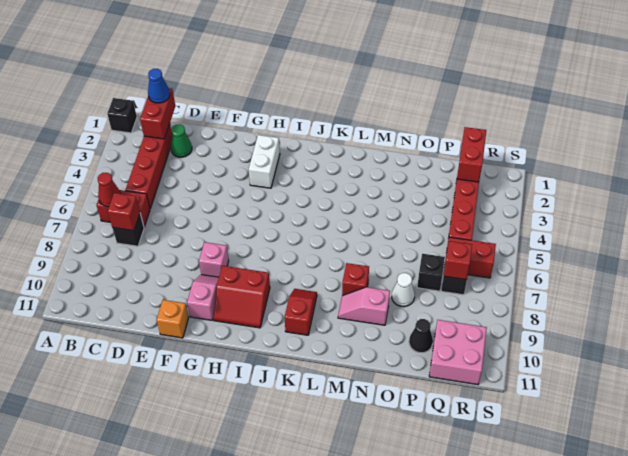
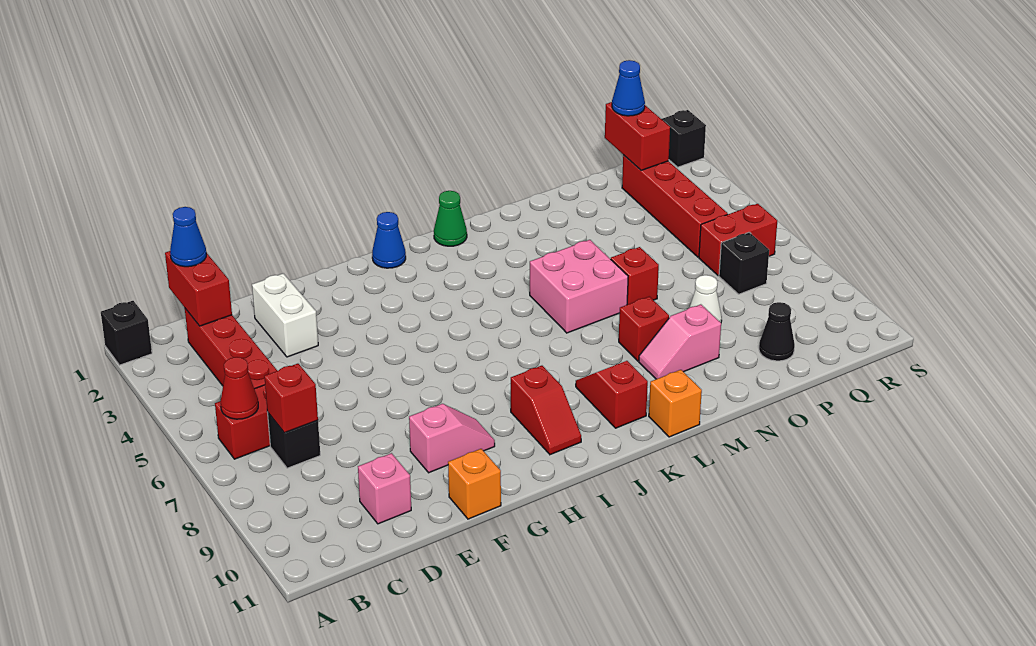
green 1x1 cone [171,124,192,157] -> green 1x1 cone moved to [434,191,467,246]
pink 1x1 brick [199,242,229,277] -> pink 1x1 brick moved to [358,453,411,524]
pink 1x2 slope [187,275,219,320] -> pink 1x2 slope turned to [409,404,495,473]
white 1x2 brick [249,135,280,188] -> white 1x2 brick moved to [252,273,318,357]
red 2x2 slope [213,266,270,328] -> red 1x2 slope [511,366,581,455]
none -> blue 1x1 cone [372,212,406,268]
none -> orange 1x1 brick [649,370,702,437]
black 1x1 brick [417,254,445,291] -> black 1x1 brick moved to [662,110,706,167]
none -> blue 1x1 cone [612,60,645,116]
red 1x1 brick [444,241,472,280] -> red 1x1 brick moved to [611,247,659,305]
pink 2x2 brick [429,320,487,385] -> pink 2x2 brick moved to [530,240,628,333]

